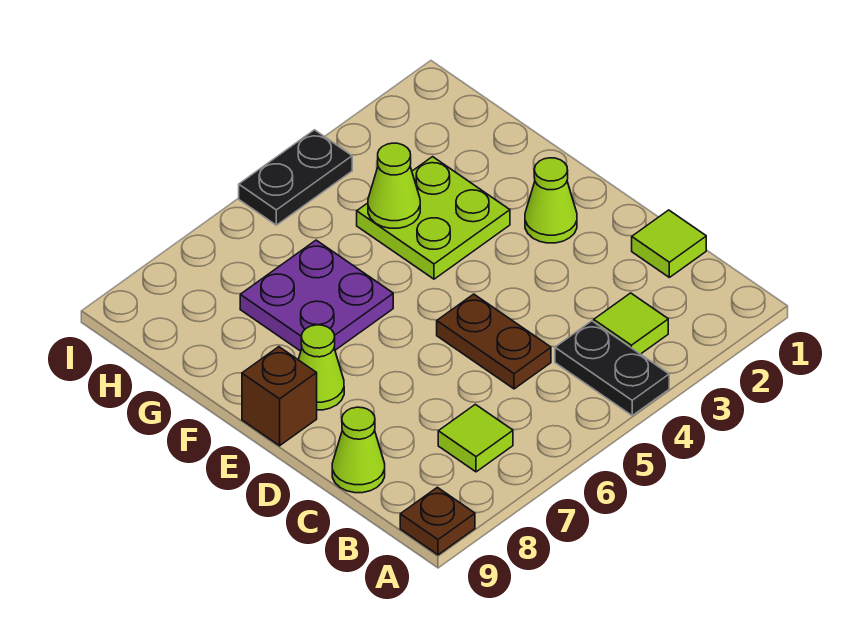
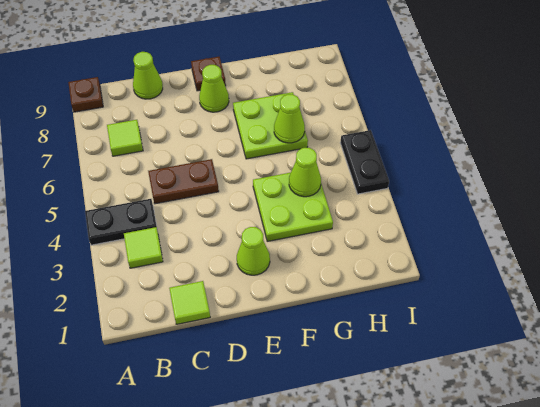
brown 1x1 brick [242,347,317,446] -> brown 1x1 plate [191,57,226,91]
purple 2x2 plate [240,240,393,351] -> lime 2x2 plate [233,92,308,159]
none -> lime 1x1 cone [274,94,305,143]

